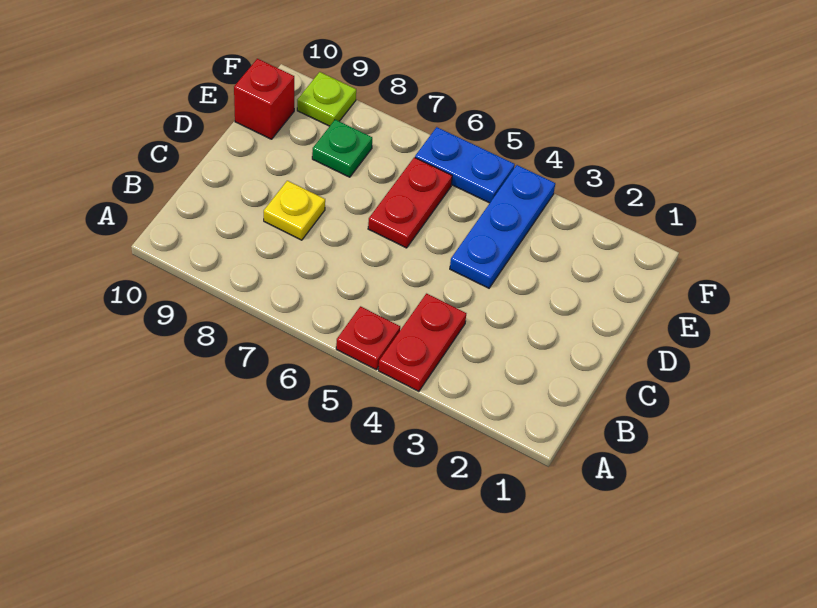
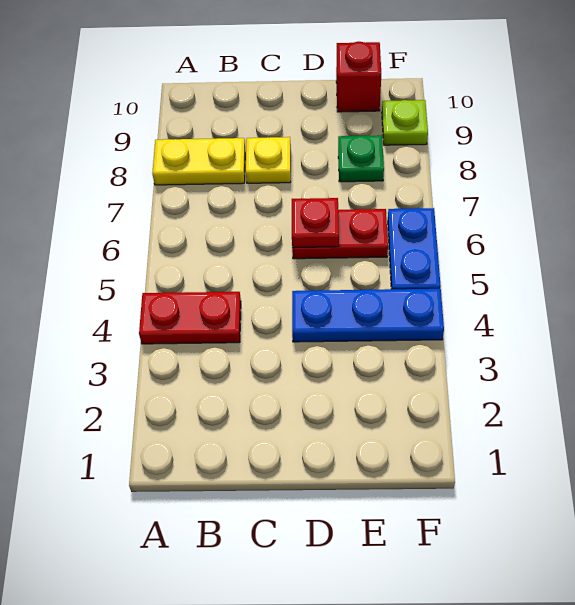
red 1x1 plate [336,306,400,370] -> red 1x1 plate moved to [292,198,339,248]
none -> yellow 1x2 plate [152,138,245,185]

